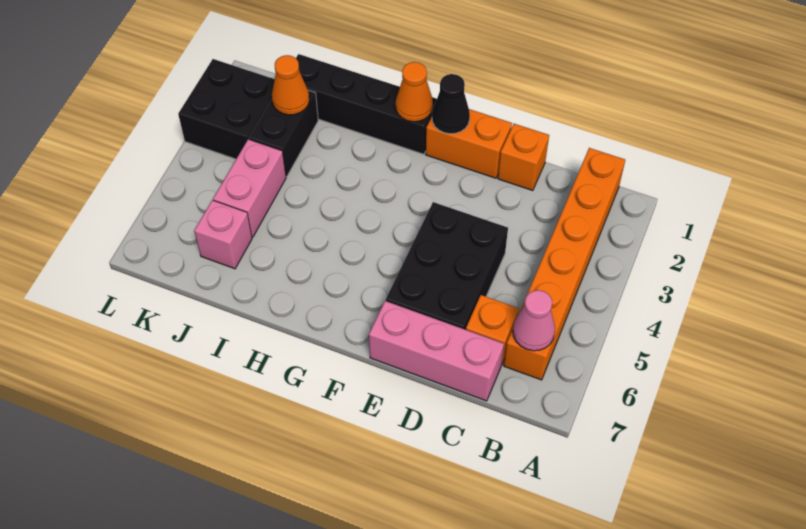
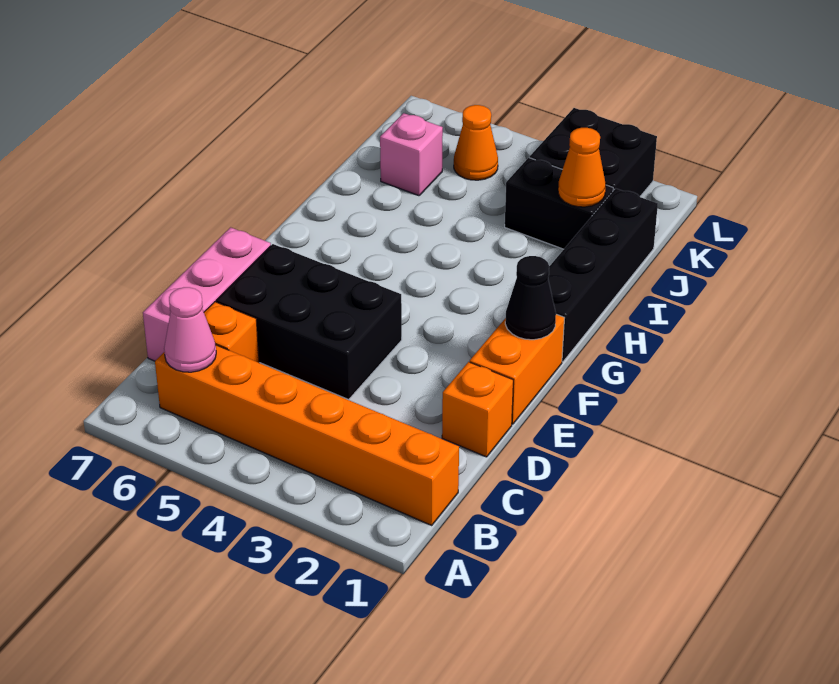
orange 1x1 cone [396,62,433,122] -> orange 1x1 cone moved to [454,105,498,180]
pink 1x2 brick [213,139,286,237] -> none

